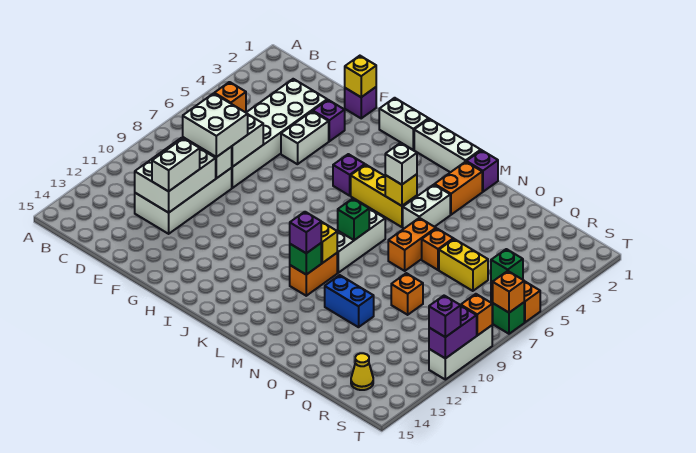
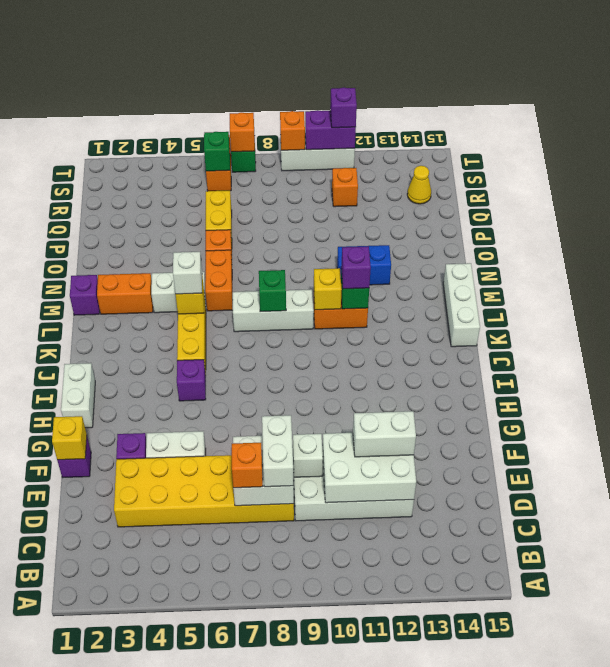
white 2x6 brick [199,79,327,188] -> yellow 2x6 brick [114,455,294,527]
white 2x2 brick [183,93,248,157] -> white 1x2 brick [262,415,294,487]
white 1x3 brick [414,119,481,172] -> white 1x3 brick moved to [443,263,480,347]
orange 1x2 brick [388,218,436,271] -> orange 1x2 brick turned to [205,250,233,311]
blue 1x2 brick [325,275,374,327] -> blue 1x2 brick turned to [337,245,391,285]
orange 1x1 brick [391,273,423,315] -> orange 1x1 brick moved to [332,168,358,207]

